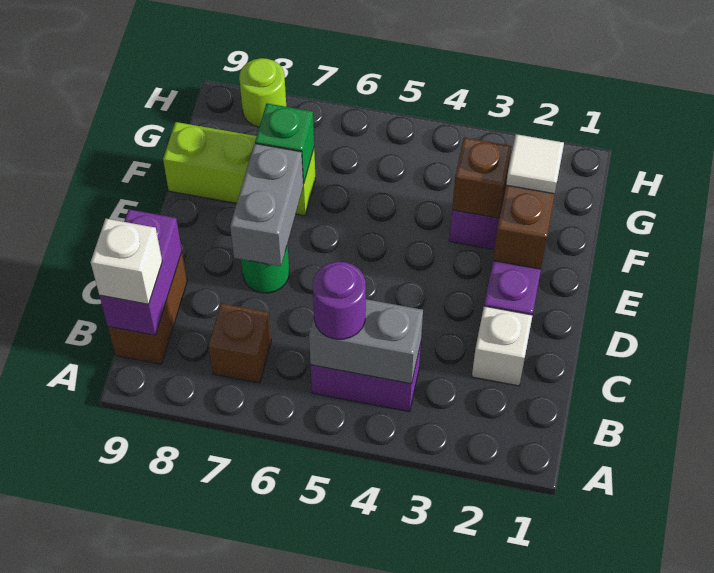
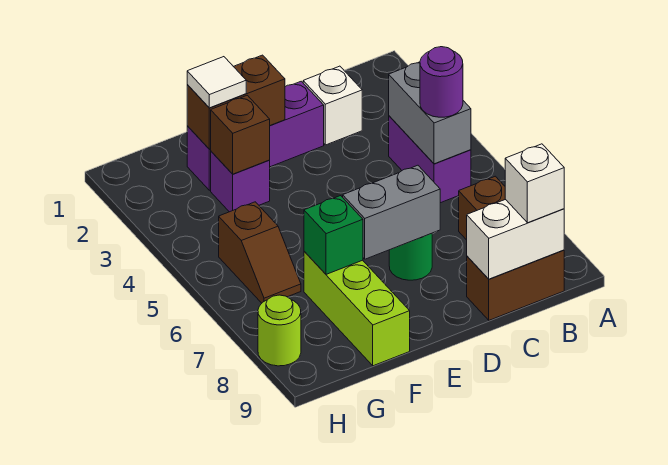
purple 1x2 brick [100,210,182,335] -> white 1x2 brick [467,199,564,279]
none -> brown 1x2 slope [219,202,301,303]

